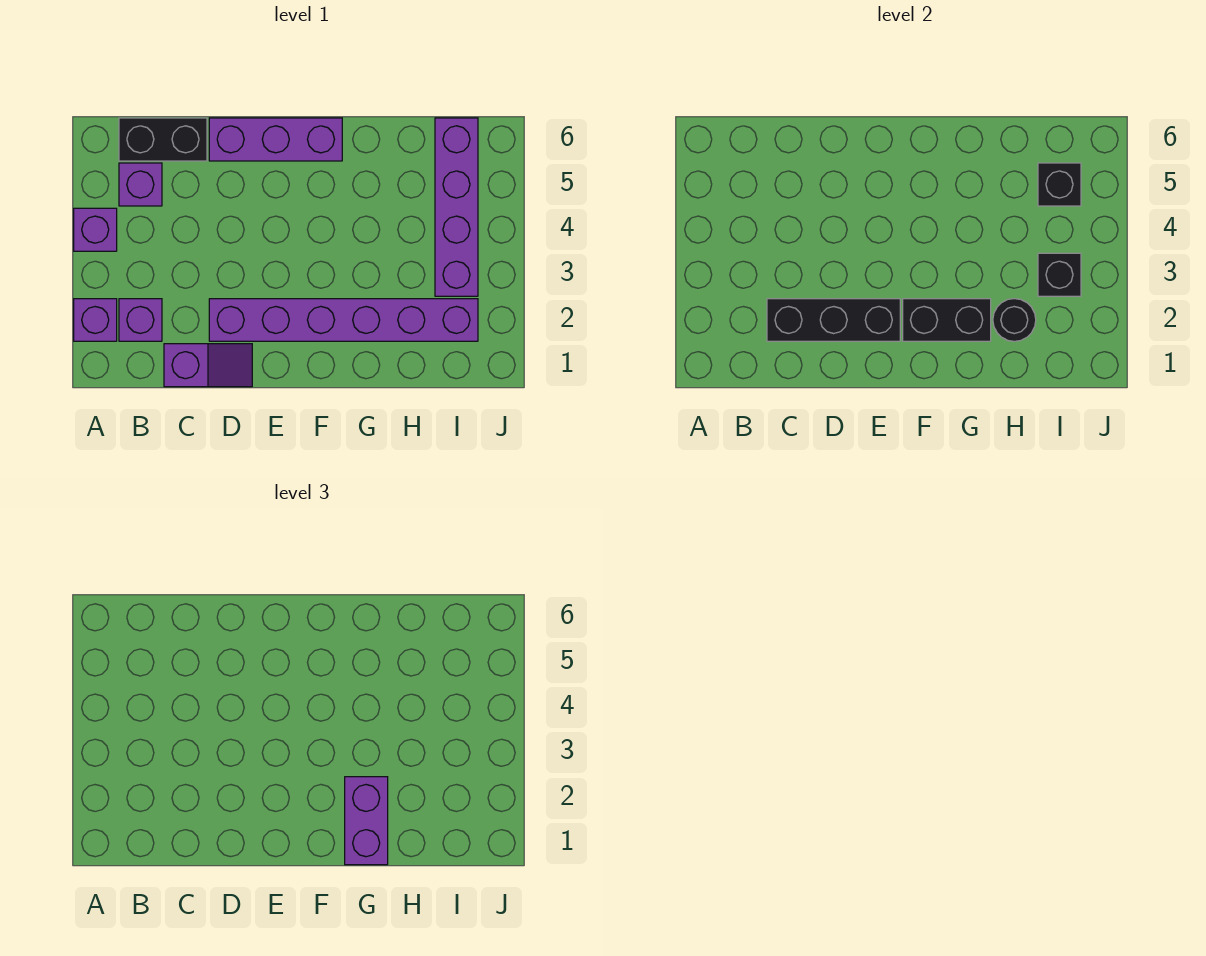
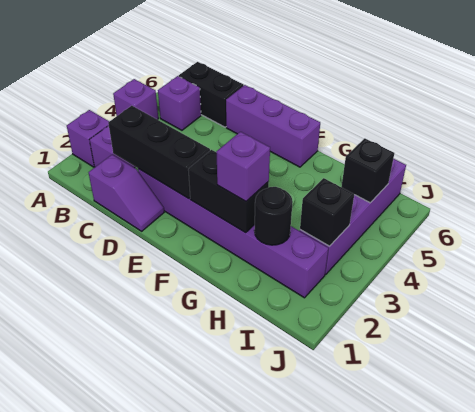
purple 1x2 brick [345,777,388,865] -> purple 1x1 brick [216,132,270,201]

